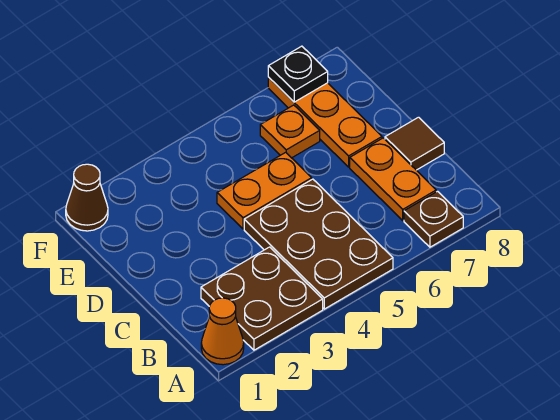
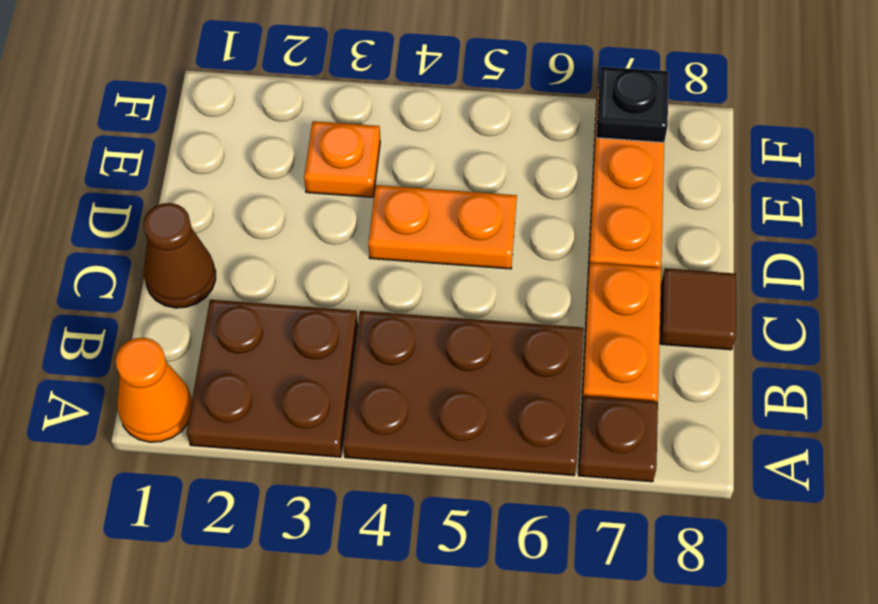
brown 2x3 plate [244,179,393,309] -> brown 2x3 plate turned to [343,311,583,476]
orange 1x1 plate [260,105,320,158] -> orange 1x1 plate moved to [304,121,380,197]
brown 1x1 cone [66,164,108,231] -> brown 1x1 cone moved to [143,203,216,308]

